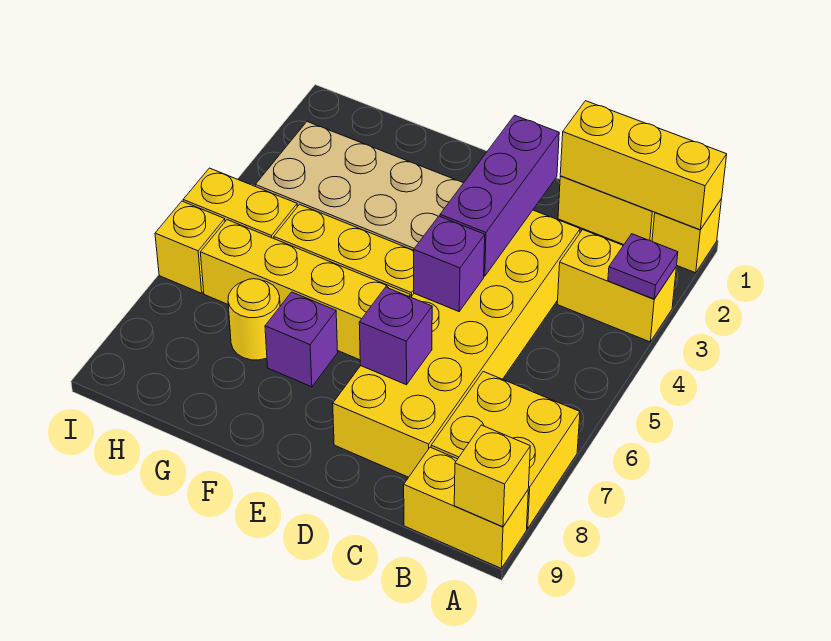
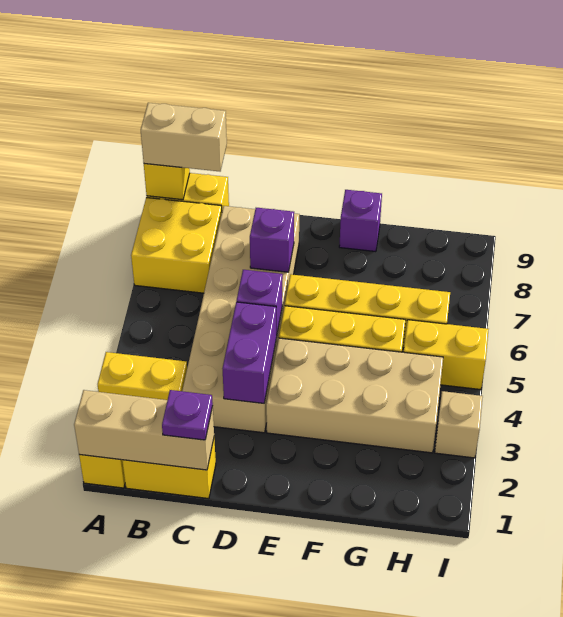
yellow 1x3 brick [560,101,727,230] -> tan 1x3 brick [74,390,214,470]
purple 1x1 plate [608,234,678,299] -> purple 1x1 plate moved to [162,390,213,440]
none -> tan 1x2 brick [141,103,227,171]
yellow 2x6 brick [333,210,580,477] -> tan 2x6 brick [182,206,299,433]
purple 1x3 brick [440,115,559,276] -> purple 1x2 brick [222,302,277,403]
purple 1x1 brick [265,292,338,387] -> purple 1x1 brick moved to [339,190,382,252]
yellow 1x1 round brick [228,279,280,360] -> none
none -> tan 1x1 brick [435,391,483,458]
yellow 1x1 brick [155,201,225,293] -> none

